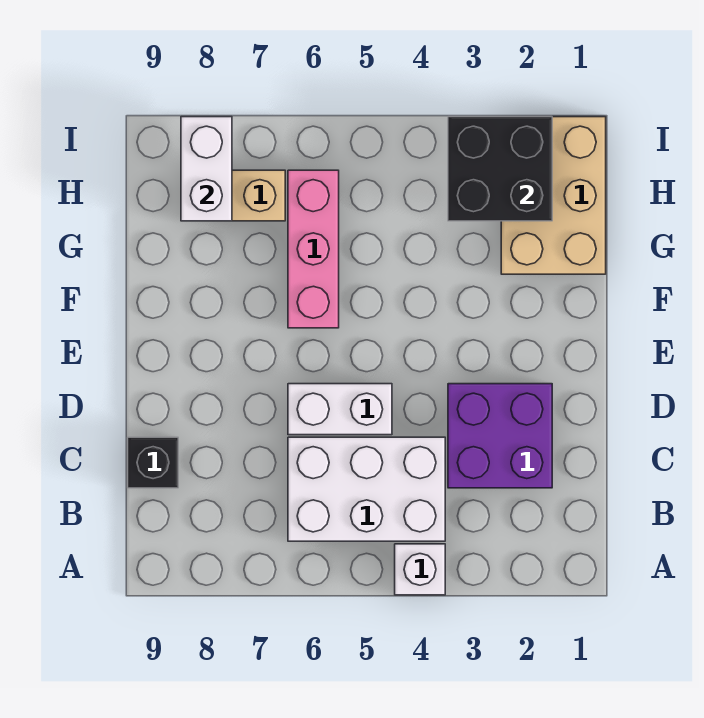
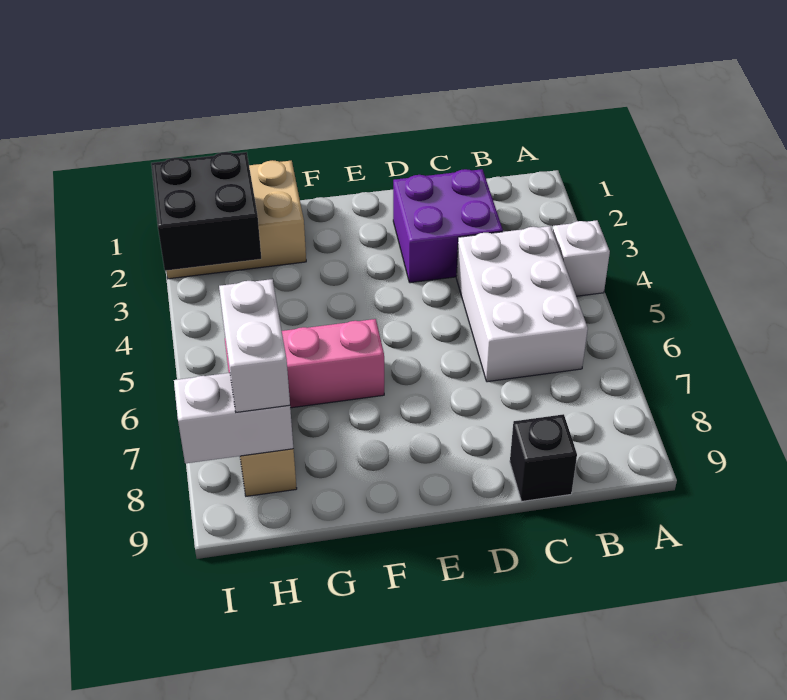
white 1x2 brick [288,384,392,435] -> white 1x2 brick moved to [219,279,290,412]

